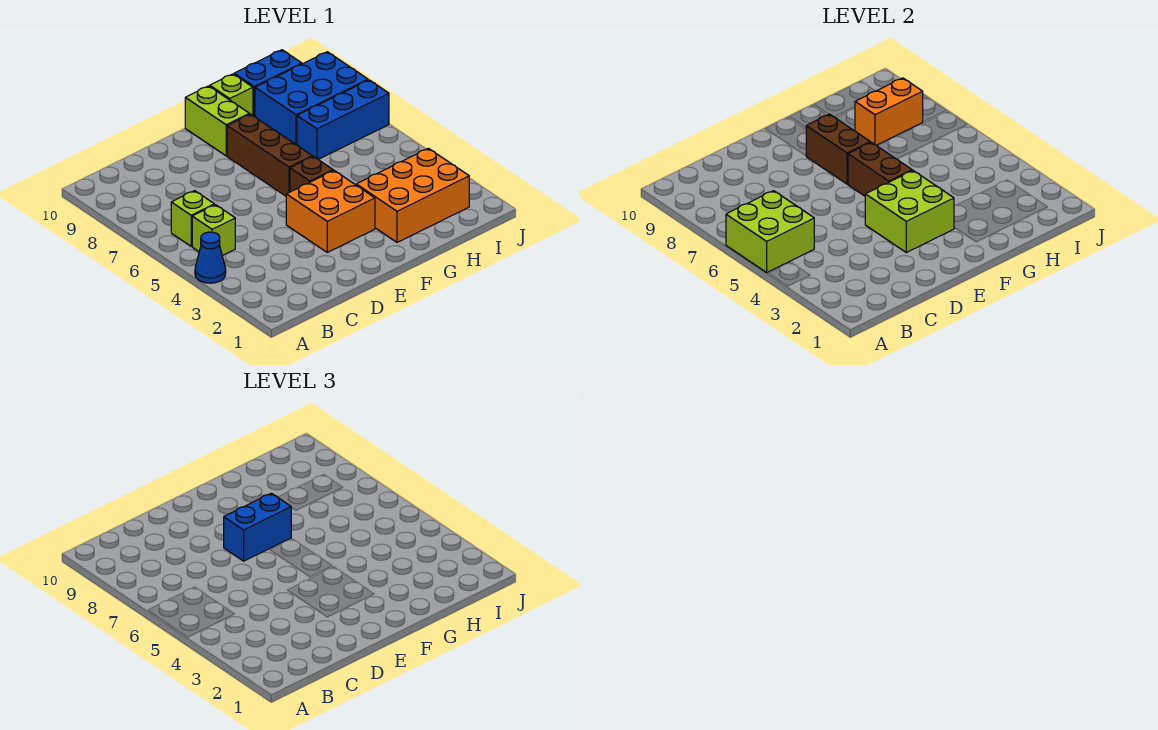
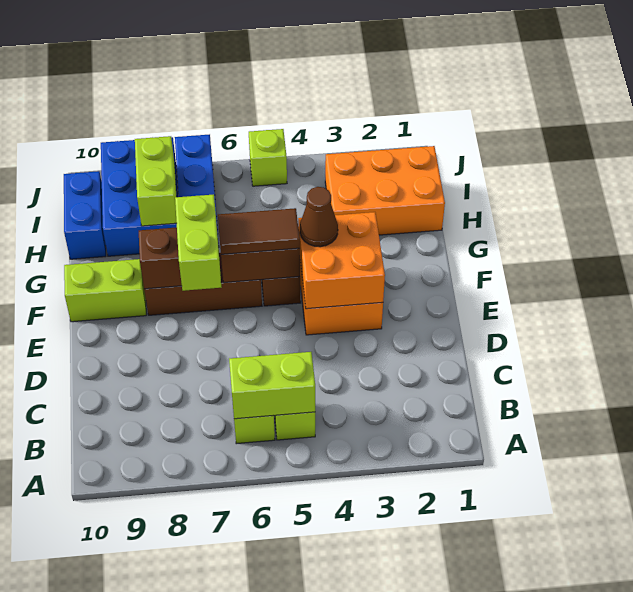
blue 1x1 cone [195,232,226,283] -> none
lime 2x2 brick [726,191,814,272] -> lime 1x2 brick [229,352,315,419]
lime 2x2 brick [865,171,954,252] -> orange 2x2 brick [298,212,385,309]
blue 1x2 brick [224,493,291,561] -> lime 1x2 brick [175,194,221,291]
none -> brown 1x1 cone [300,187,338,247]
none -> brown 1x2 tile [218,208,300,254]
orange 2x3 brick [356,148,469,242] -> orange 2x3 brick turned to [325,146,445,235]
lime 1x1 brick [210,74,253,115] -> lime 1x1 brick moved to [249,129,287,186]
orange 1x2 brick [855,78,923,145] -> lime 1x2 brick [135,136,177,226]

